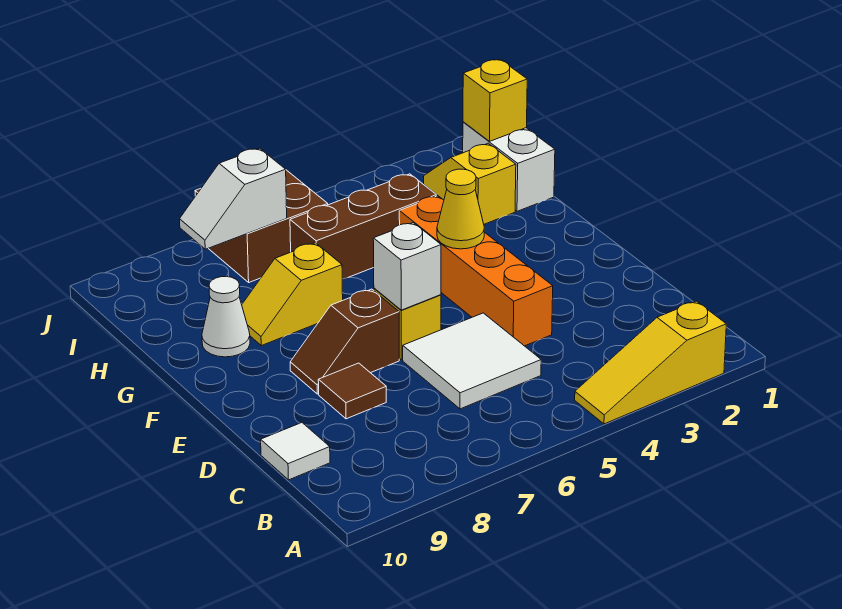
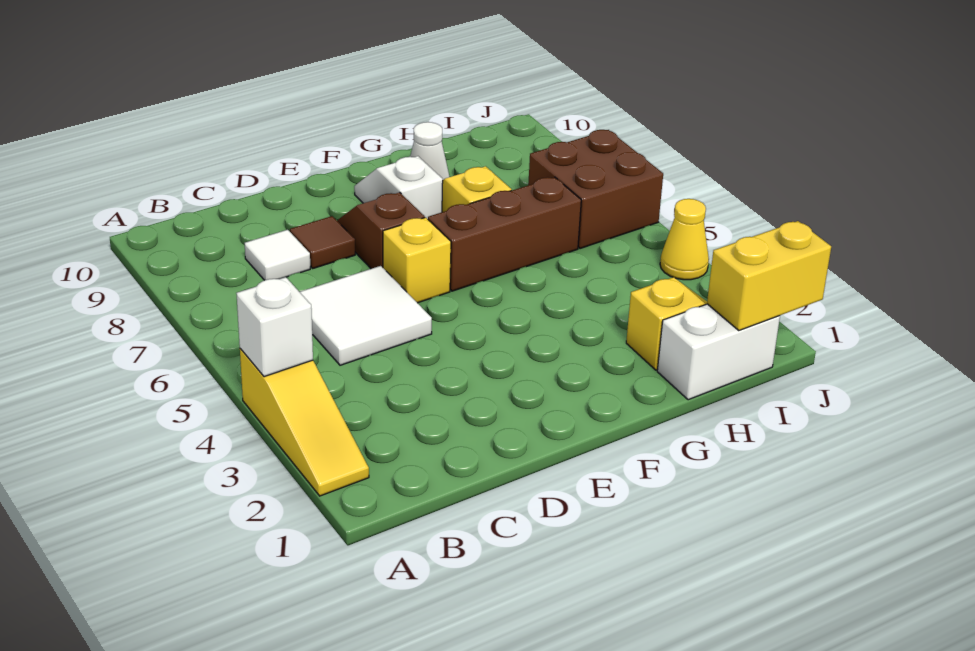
yellow 1x3 slope [575,301,726,424] -> yellow 1x3 slope turned to [240,349,369,496]
white 1x1 tile [261,423,330,480] -> white 1x1 tile moved to [245,230,310,280]
orange 1x4 brick [399,196,553,346] -> none
white 1x1 brick [373,223,441,310] -> white 1x1 brick moved to [236,277,313,377]
yellow 1x1 cone [437,169,484,249] -> yellow 1x1 cone moved to [660,199,709,280]
brown 1x3 brick [290,174,436,279] -> brown 1x3 brick turned to [428,177,581,291]
yellow 1x1 brick [463,59,527,141] -> yellow 1x2 brick [707,221,831,331]
white 1x2 slope [180,148,287,249] -> white 1x2 slope moved to [354,156,443,219]

